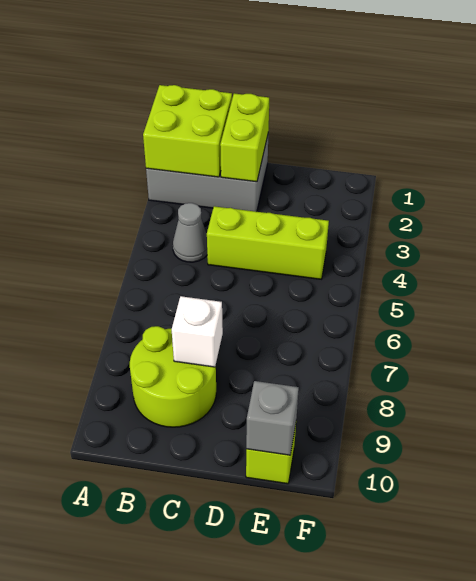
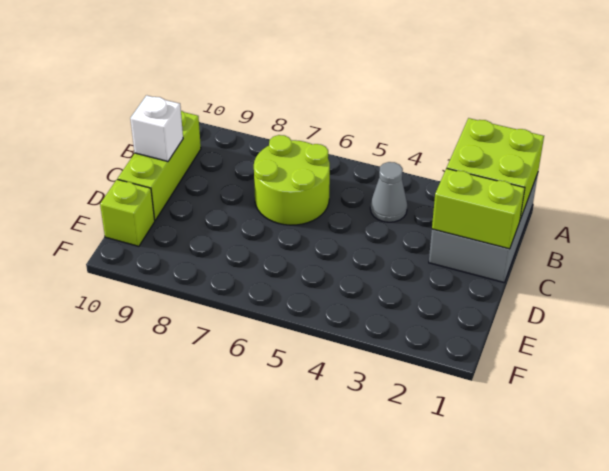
lime 2x2 round brick [130,326,216,427] -> lime 2x2 round brick moved to [254,135,330,225]
lime 1x3 brick [207,206,329,279] -> lime 1x3 brick moved to [118,111,201,220]
white 1x1 brick [172,296,223,367] -> white 1x1 brick moved to [130,95,183,161]
grey 1x1 brick [246,381,299,455] -> none

